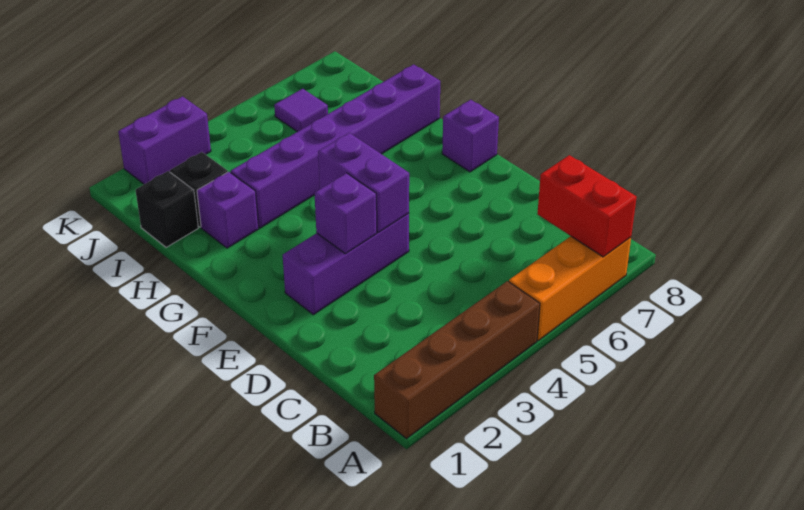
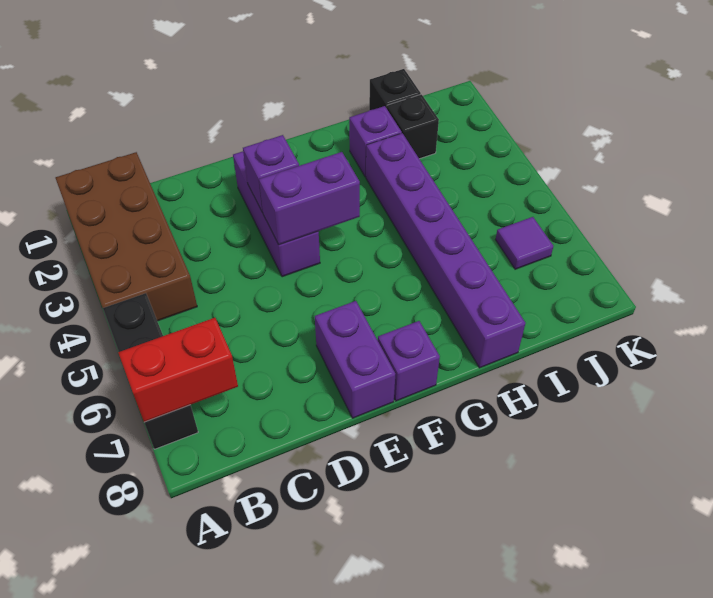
brown 1x4 brick [374,281,540,439] -> brown 2x4 brick [56,152,197,321]
orange 1x3 brick [509,236,631,340] -> black 1x3 brick [103,293,198,449]
purple 1x2 brick [118,96,211,184] -> purple 1x2 brick moved to [315,301,395,418]

